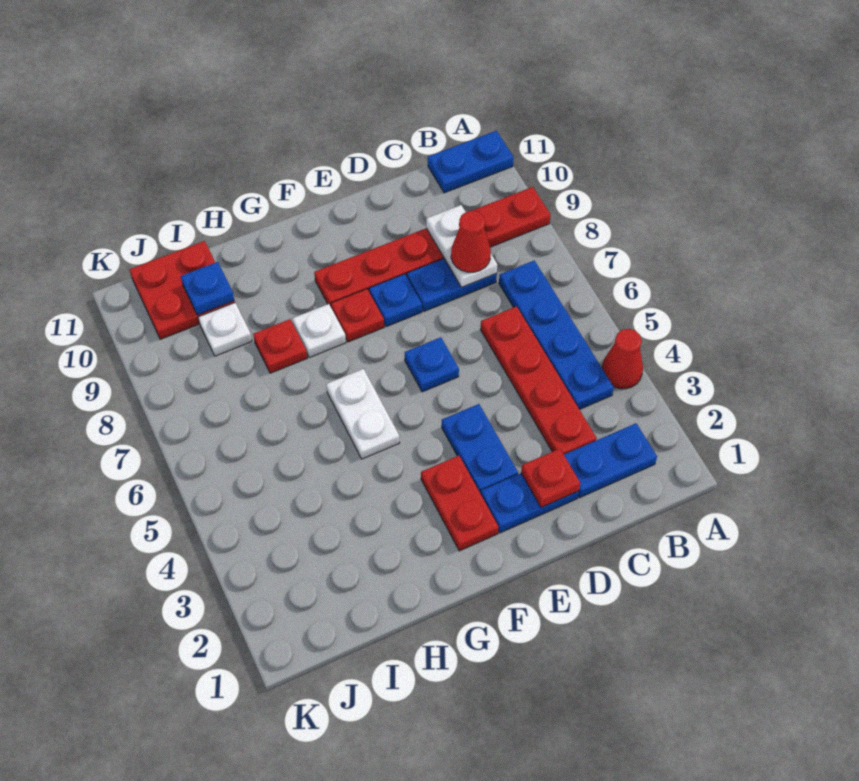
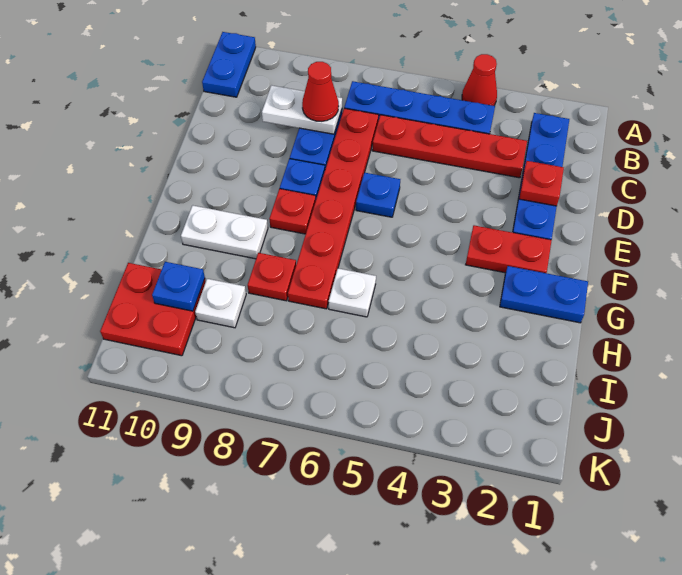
red 1x6 plate [314,187,551,306] -> red 1x6 plate moved to [288,108,378,309]
blue 1x2 plate [442,404,518,494] -> blue 1x2 plate moved to [500,266,588,323]
white 1x2 plate [326,369,399,459] -> white 1x2 plate moved to [181,205,268,259]
white 1x1 plate [292,304,346,358] -> white 1x1 plate moved to [329,268,376,317]

